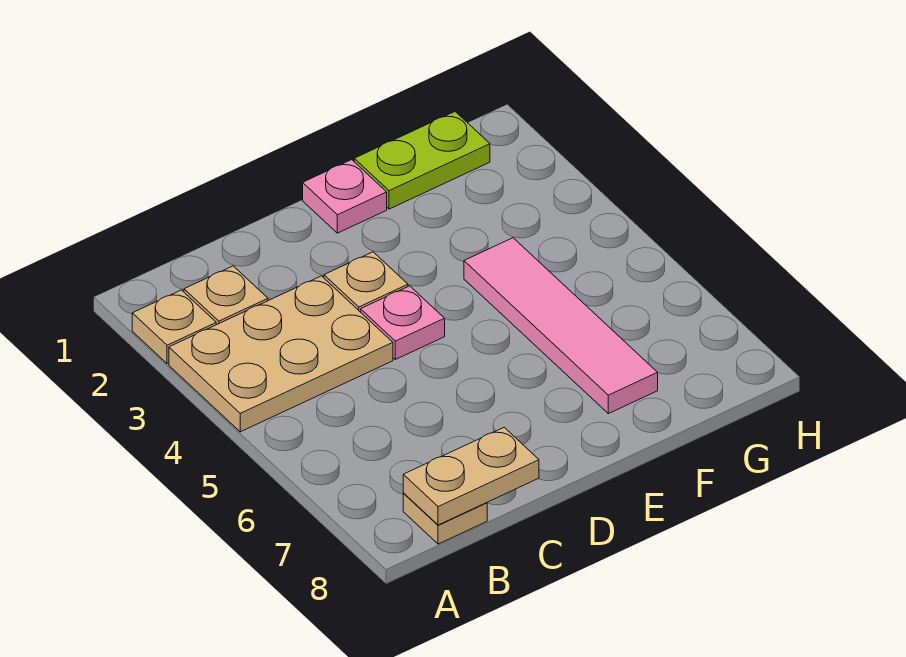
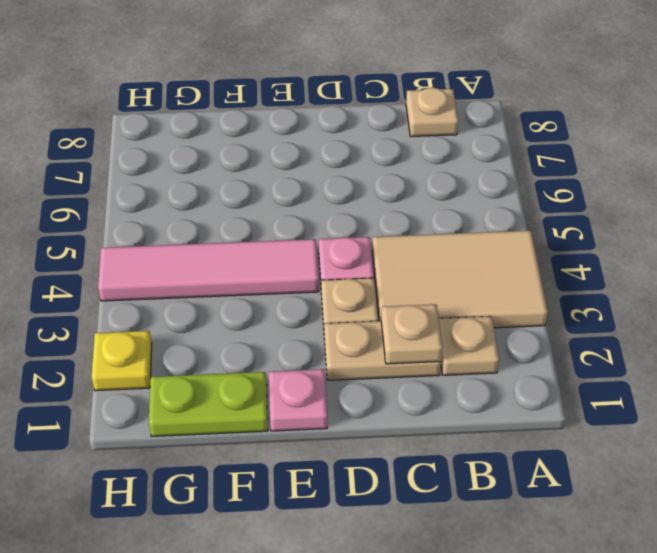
tan 1x1 plate [132,290,216,364] -> tan 1x1 plate moved to [381,304,443,364]
tan 2x3 plate [169,276,393,432] -> tan 2x3 tile [372,231,548,328]
tan 1x2 plate [403,427,539,525] -> tan 1x2 plate moved to [324,321,441,380]
pink 1x4 tile [464,238,658,414] -> pink 1x4 tile turned to [98,239,319,301]
none -> yellow 1x1 plate [92,331,152,391]

